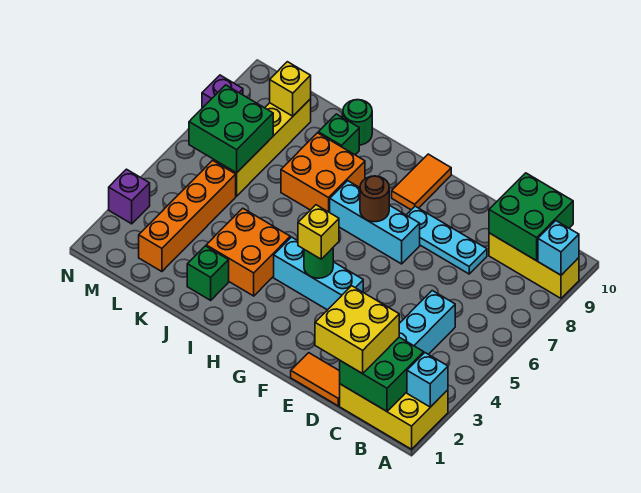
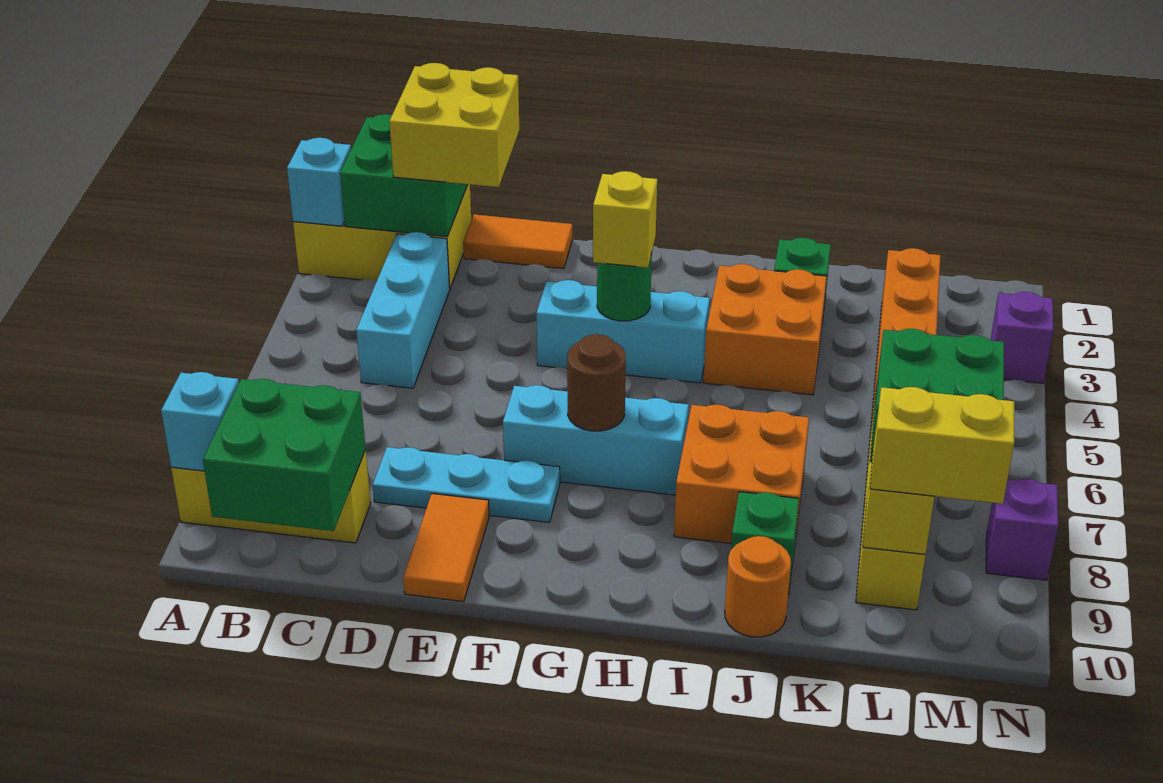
orange 1x2 tile [392,154,451,210] -> orange 1x2 tile moved to [403,494,489,602]
green 1x1 round brick [343,100,372,145] -> orange 1x1 round brick [725,536,791,637]
none -> yellow 1x2 brick [870,387,1014,504]

